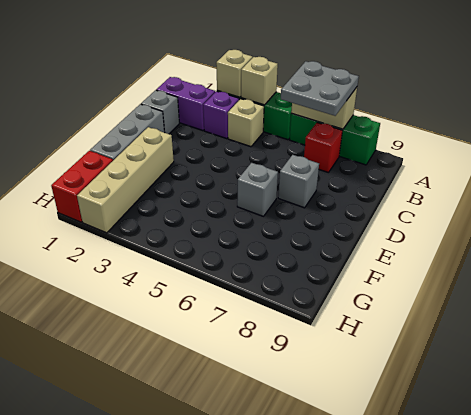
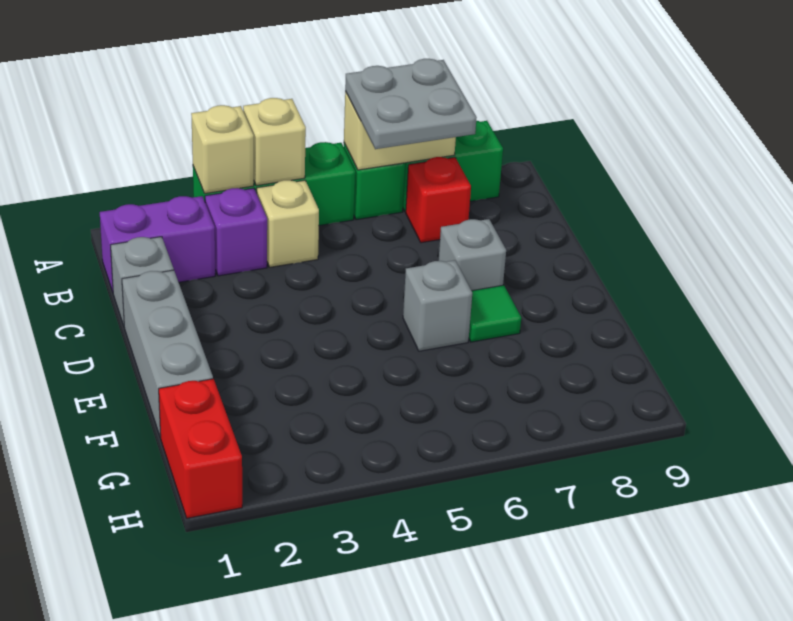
tan 1x4 brick [77,127,174,233] -> none
none -> green 1x1 tile [469,285,521,342]

